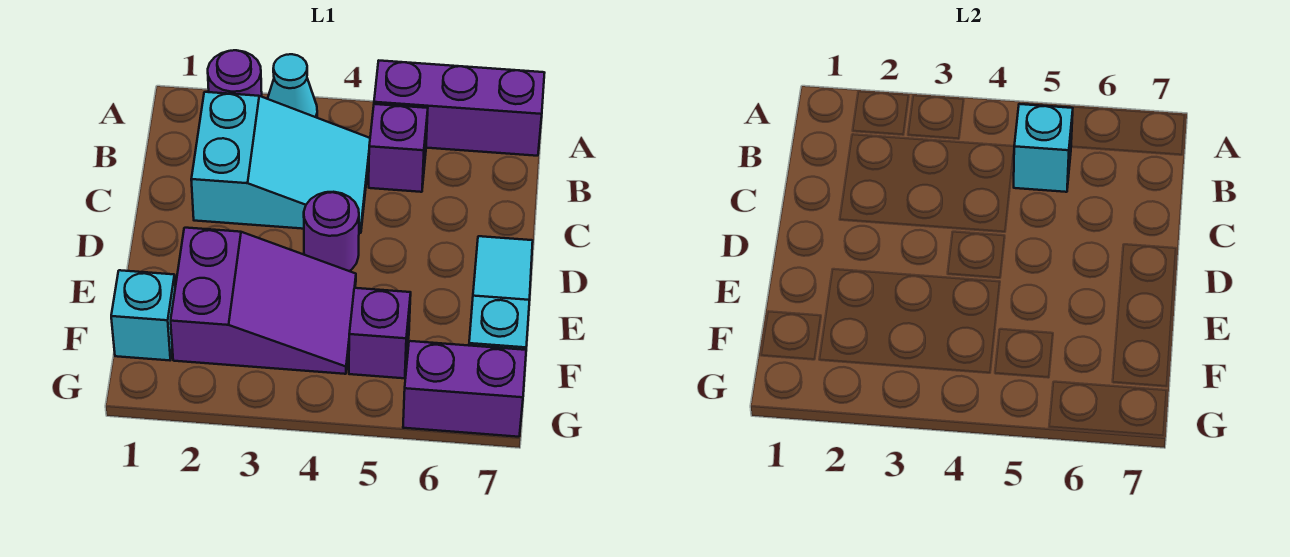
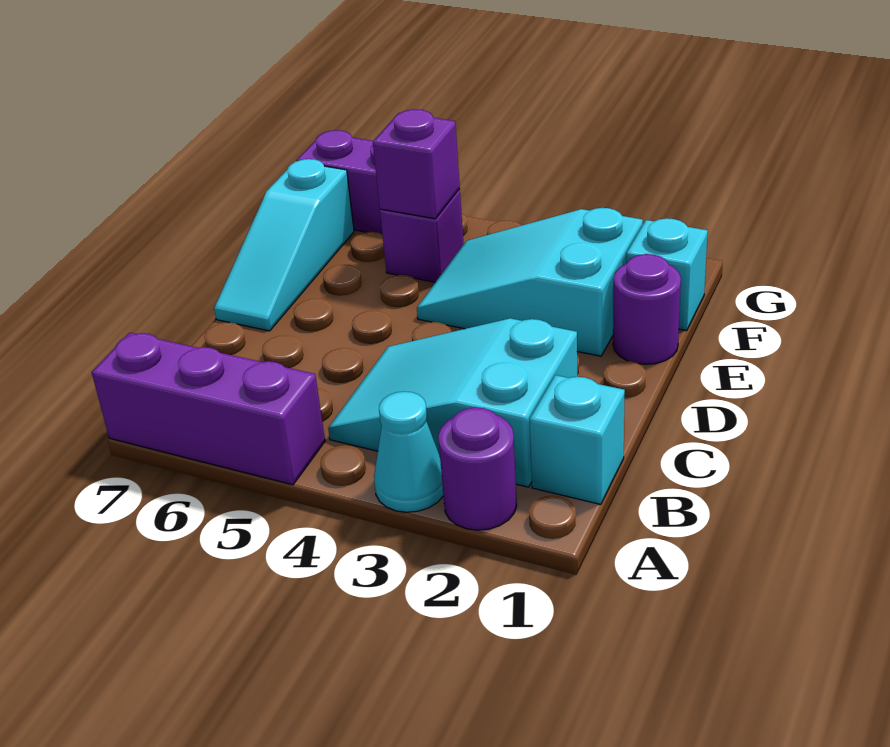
purple 1x1 brick [369,104,428,192] -> purple 1x1 brick moved to [373,109,460,219]
cyan 1x1 brick [1014,104,1073,192] -> cyan 1x1 brick moved to [530,375,625,504]
purple 1x1 round brick [304,192,359,271] -> purple 1x1 round brick moved to [613,254,681,364]
purple 2x3 slope [171,228,356,374] -> cyan 2x3 slope [417,208,643,356]

